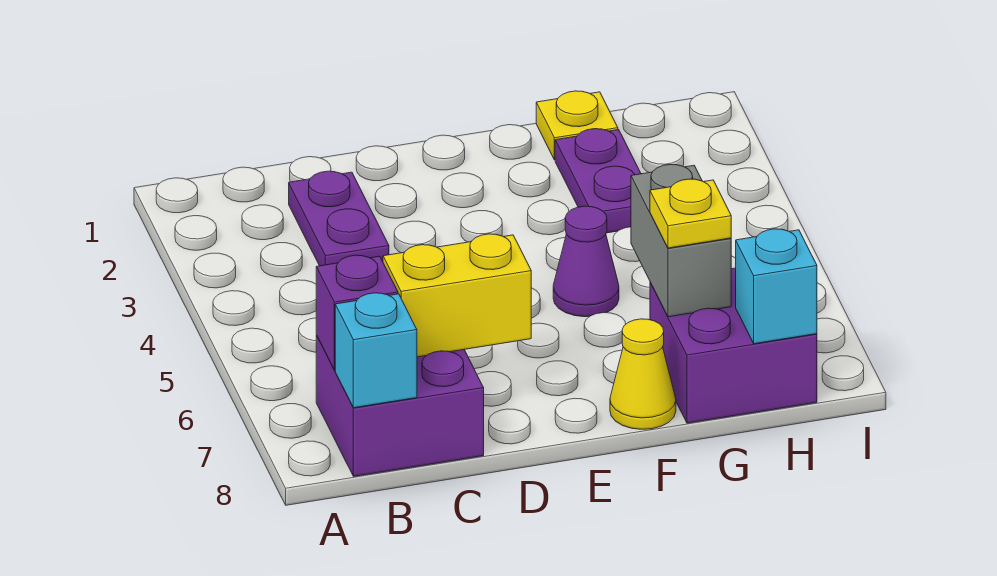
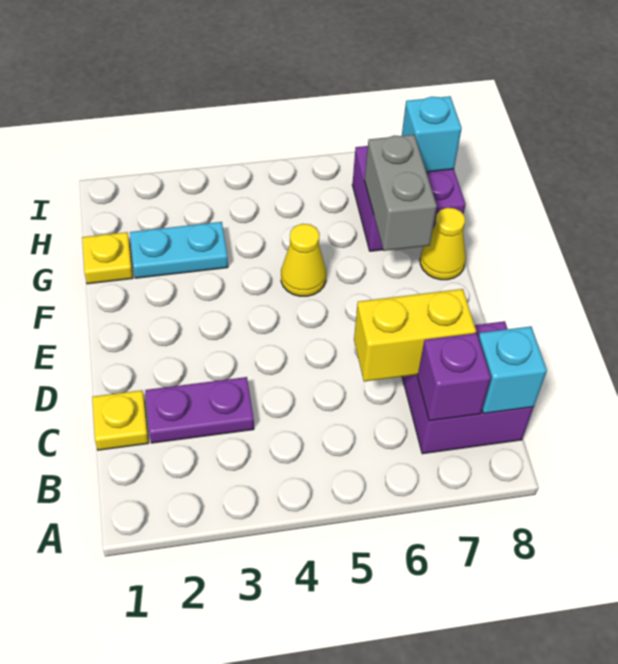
yellow 1x2 brick [383,234,531,357] -> yellow 1x2 brick turned to [354,289,476,381]
purple 1x1 cone [553,206,619,317] -> yellow 1x1 cone [281,224,326,296]
purple 1x2 plate [555,129,641,233] -> cyan 1x2 plate [130,222,228,278]
grey 1x2 brick [631,165,731,317] -> grey 1x2 brick turned to [365,135,437,251]
yellow 1x1 plate [650,179,731,248] -> yellow 1x1 plate moved to [92,390,149,450]

